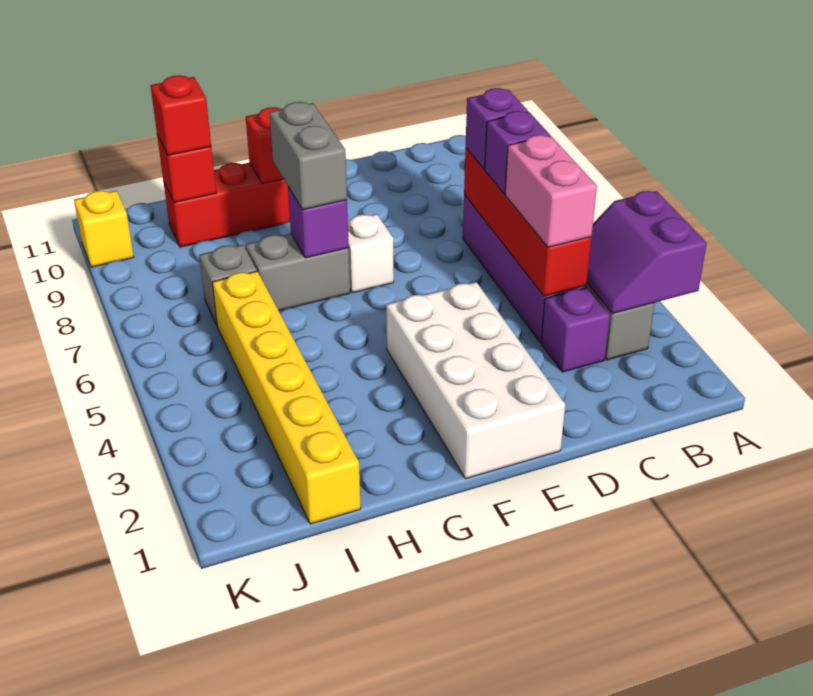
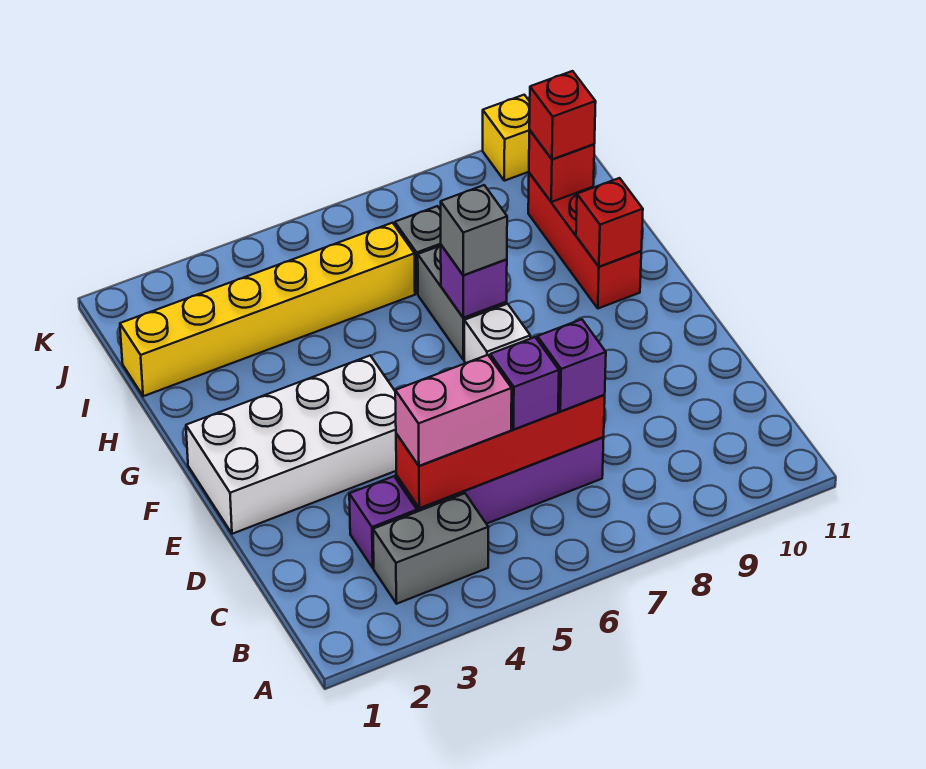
purple 2x2 slope [587,191,707,314] -> none
grey 1x2 brick [269,102,347,210] -> grey 1x1 brick [441,185,507,275]

